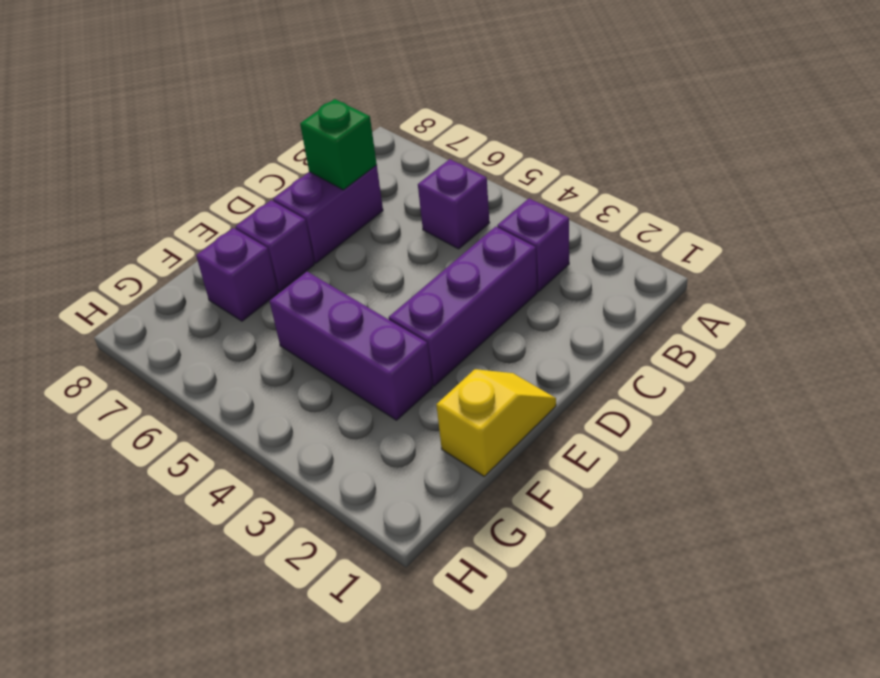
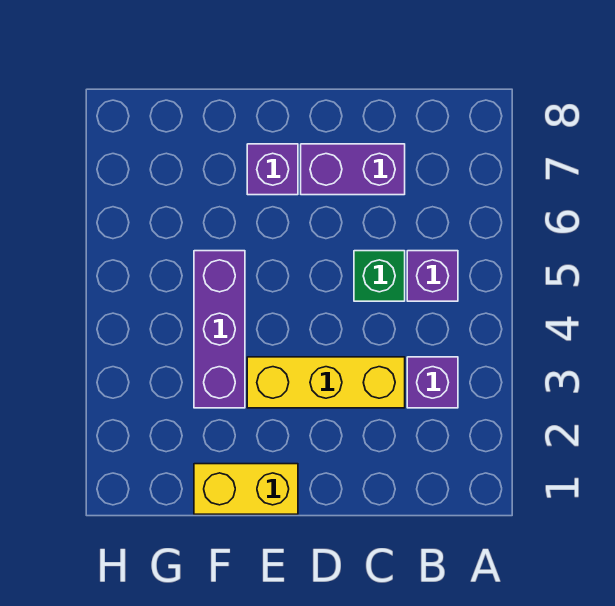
purple 1x3 brick [389,227,537,386] -> yellow 1x3 brick [247,357,405,408]
green 1x1 brick [300,99,377,190] -> green 1x1 brick moved to [354,251,405,301]
yellow 1x2 slope [436,369,556,476] -> yellow 1x2 brick [194,464,298,514]
purple 1x1 brick [196,228,278,321] -> none

